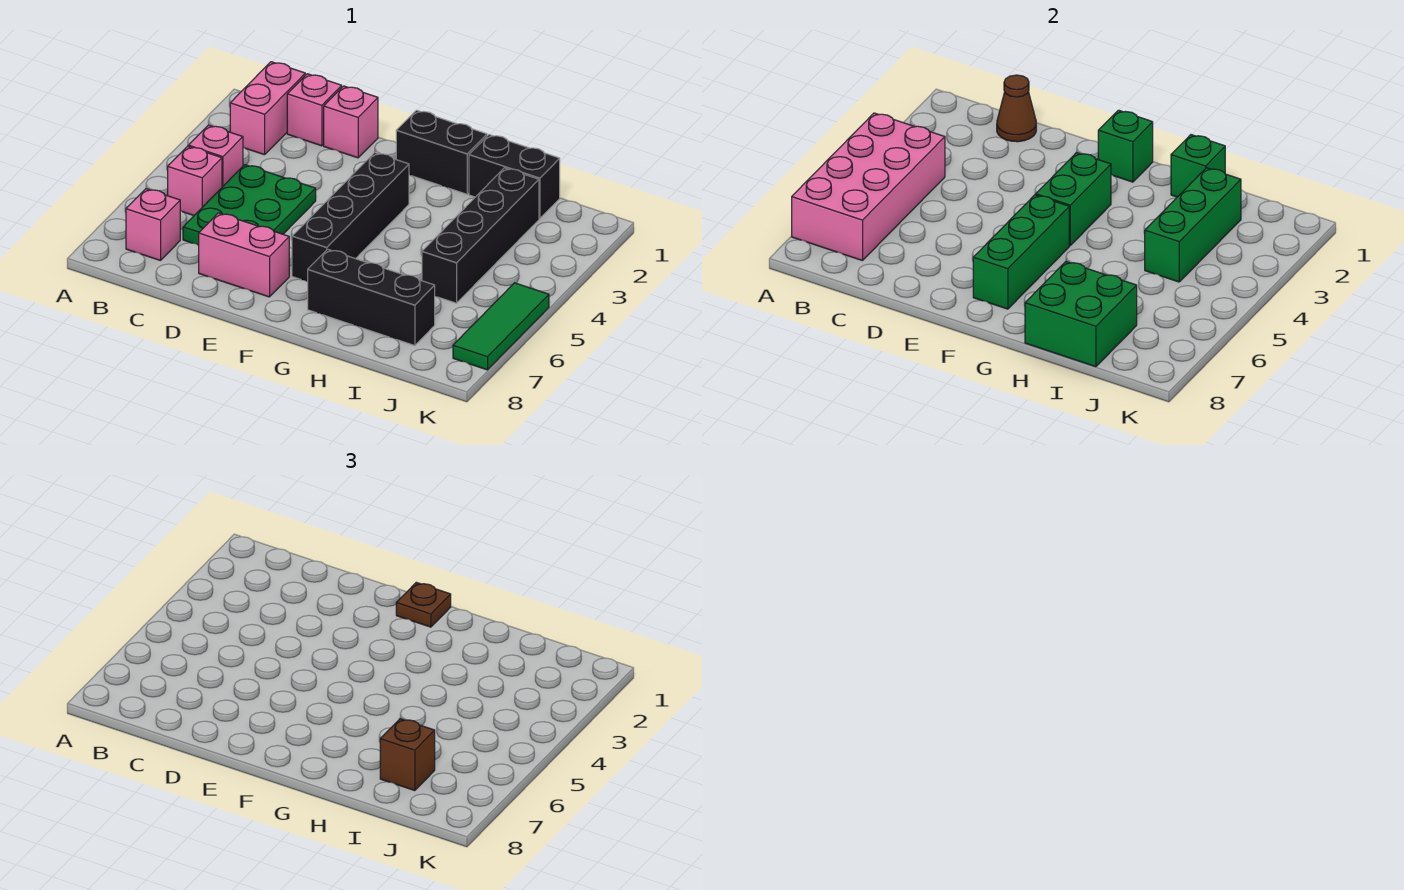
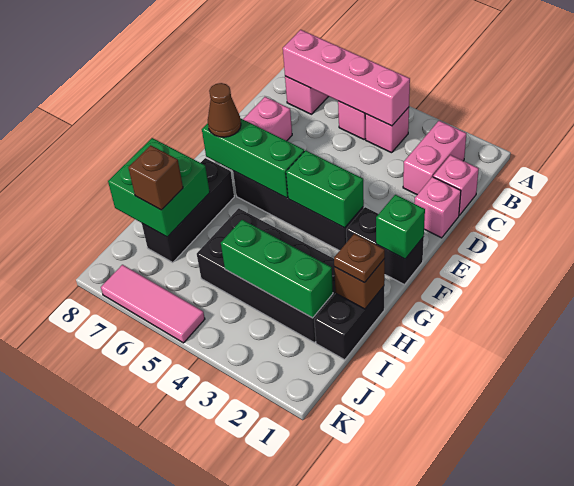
pink 2x4 brick [792,113,945,261] -> pink 1x4 brick [283,30,410,126]
pink 1x2 brick [230,62,305,155] -> pink 1x2 brick turned to [403,121,466,195]
brown 1x1 cone [997,75,1036,142] -> brown 1x1 cone moved to [208,83,241,137]
green 2x3 plate [183,165,316,245] -> none
black 1x2 brick [396,110,487,194] -> black 1x2 brick turned to [346,207,424,285]
brown 1x1 plate [396,582,451,627] -> brown 1x1 plate moved to [334,234,385,283]
green 1x1 brick [1171,135,1225,197] -> brown 1x1 brick [334,259,385,309]
black 1x4 brick [422,168,539,303] -> black 2x4 brick [197,208,335,343]
green 1x3 tile [453,283,549,370] -> pink 1x3 tile [101,265,205,343]

